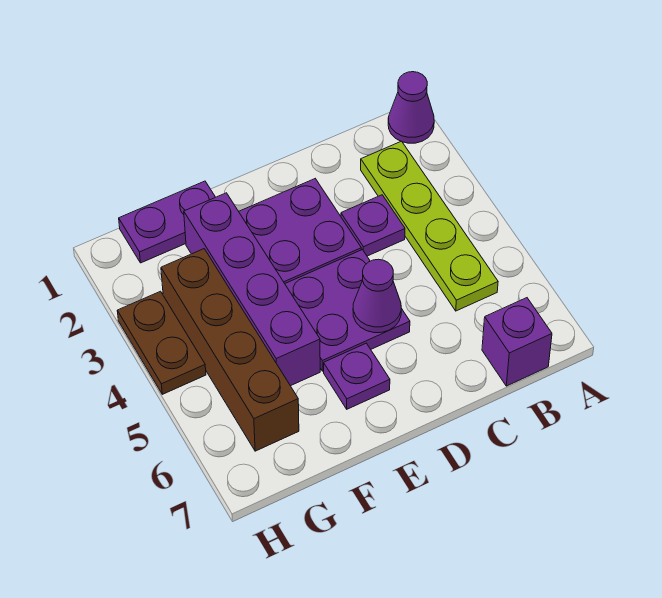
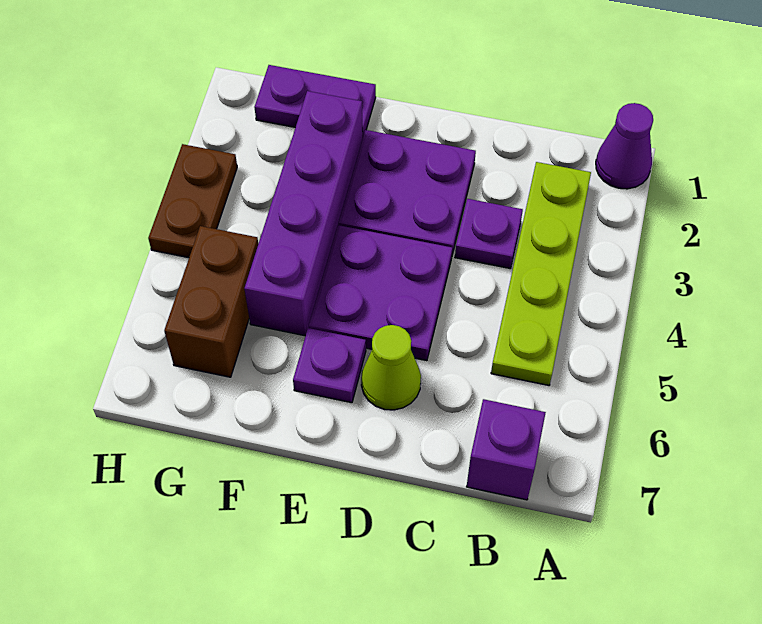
purple 1x1 cone [353,259,401,333] -> none
none -> lime 1x1 cone [361,325,421,410]
brown 1x4 brick [161,249,299,451] -> brown 1x2 brick [164,226,258,377]

